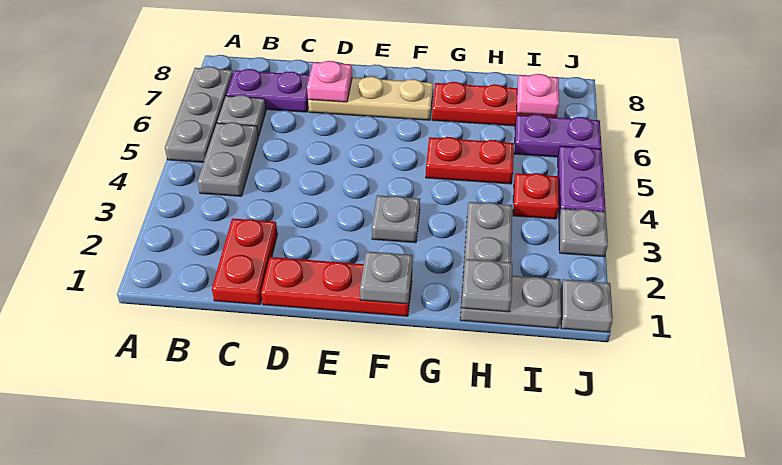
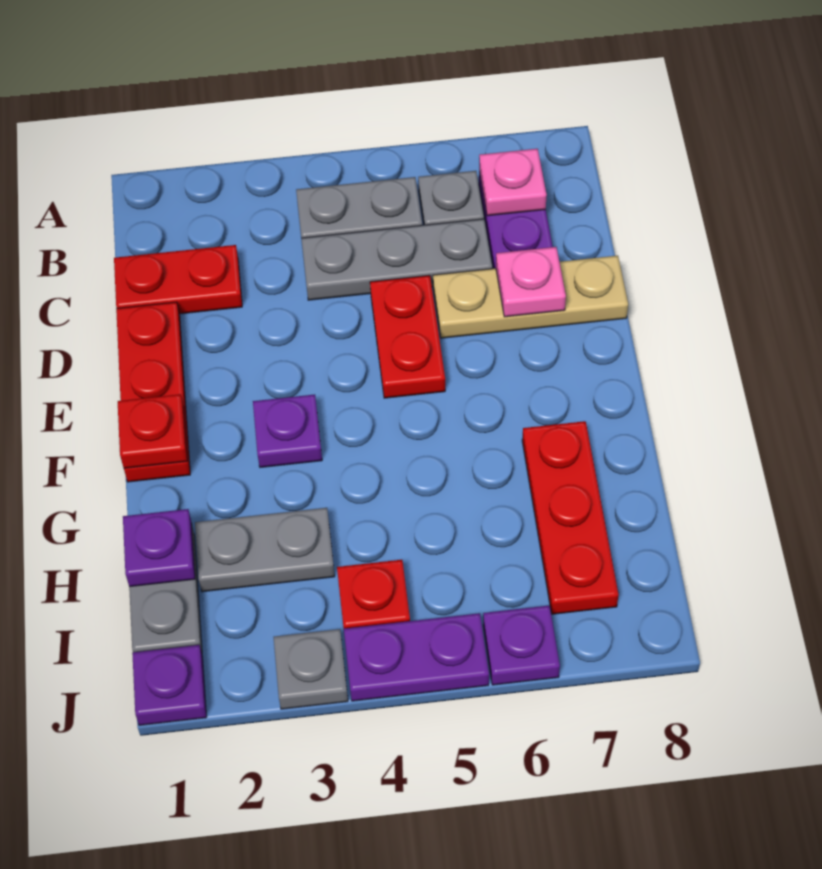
grey 1x3 plate [165,66,233,162] -> grey 1x3 plate moved to [301,219,492,300]
tan 1x3 plate [308,77,433,120] -> tan 1x3 plate turned to [433,256,628,338]
grey 1x1 plate [360,251,413,304] -> red 1x1 plate [118,394,187,468]
grey 1x1 plate [372,195,420,243] -> purple 1x1 plate [253,395,322,467]
red 1x2 plate [426,137,514,184] -> red 1x2 plate moved to [370,275,445,398]
grey 1x1 plate [461,259,512,312] -> purple 1x1 plate [123,509,195,587]
purple 1x2 plate [514,114,601,157] -> purple 1x1 plate [483,606,560,685]
pink 1x1 plate [517,74,559,116] -> pink 1x1 plate moved to [479,149,547,216]
grey 1x1 plate [561,279,613,332] -> purple 1x1 plate [132,645,207,725]

